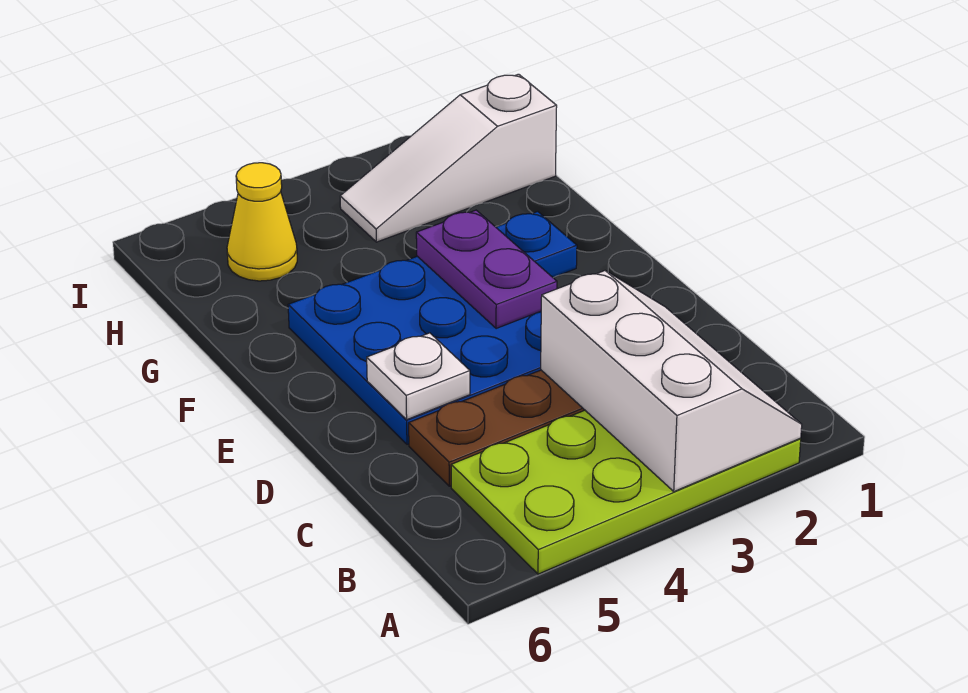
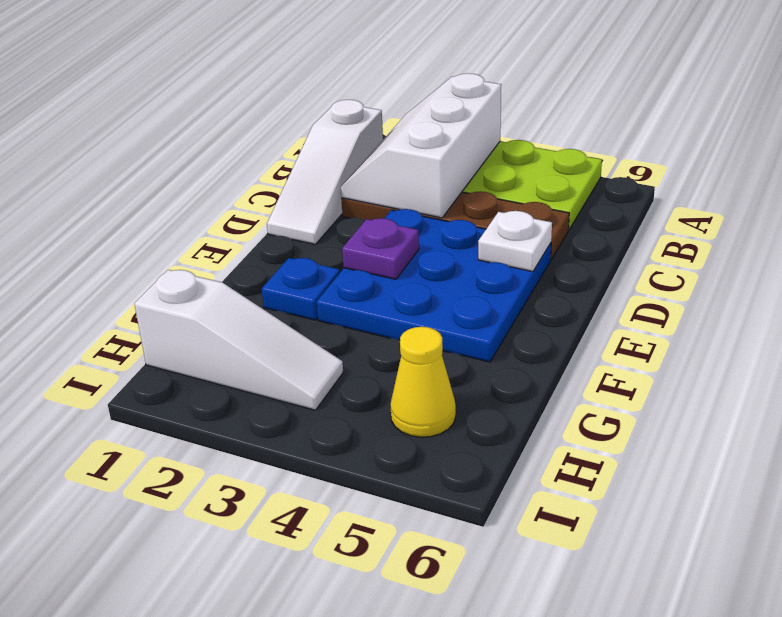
none -> white 1x3 slope [267,100,383,244]
purple 1x2 plate [416,210,557,329] -> purple 1x1 plate [342,218,419,279]

